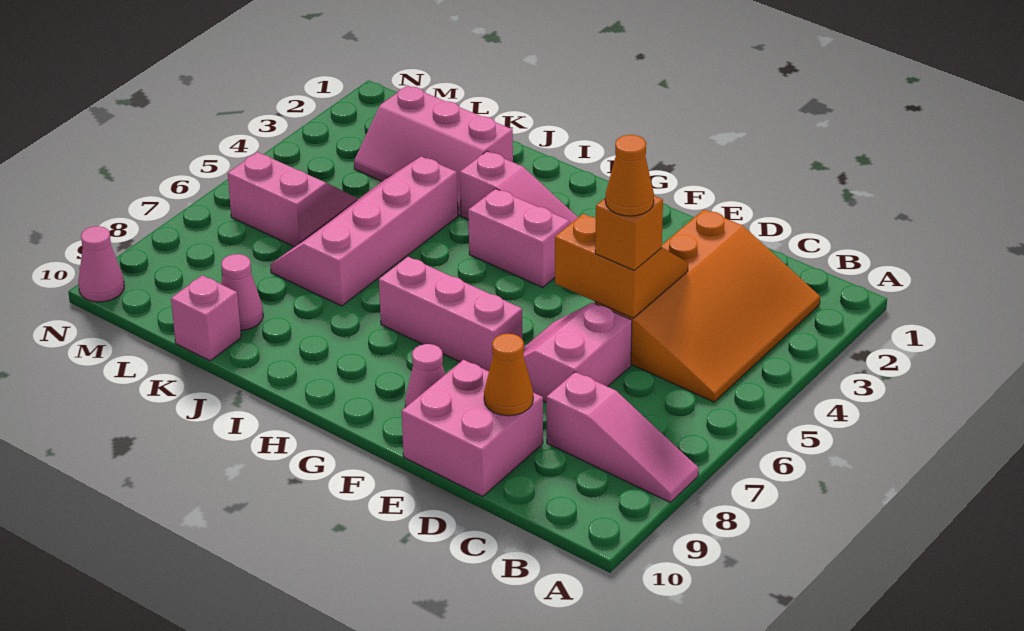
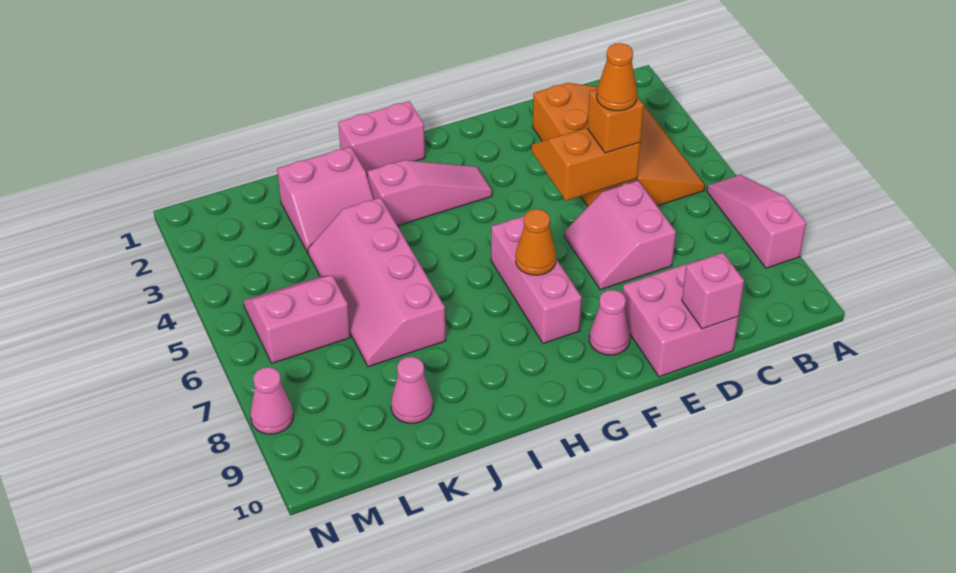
pink 1x3 slope [546,372,699,502] -> pink 1x3 slope turned to [707,175,806,268]
orange 1x1 cone [484,334,533,416] -> orange 1x1 cone moved to [515,209,556,275]
pink 1x3 brick [379,257,522,371] -> pink 1x3 brick turned to [491,216,582,344]
pink 1x2 brick [468,189,570,287] -> pink 1x2 brick moved to [338,101,425,175]
pink 2x3 slope [354,86,513,215] -> pink 2x2 slope [277,147,374,253]
pink 1x1 brick [171,275,241,361] -> pink 1x1 brick moved to [682,253,744,329]
pink 1x1 cone [78,226,124,302] -> pink 1x1 cone moved to [250,367,293,434]

